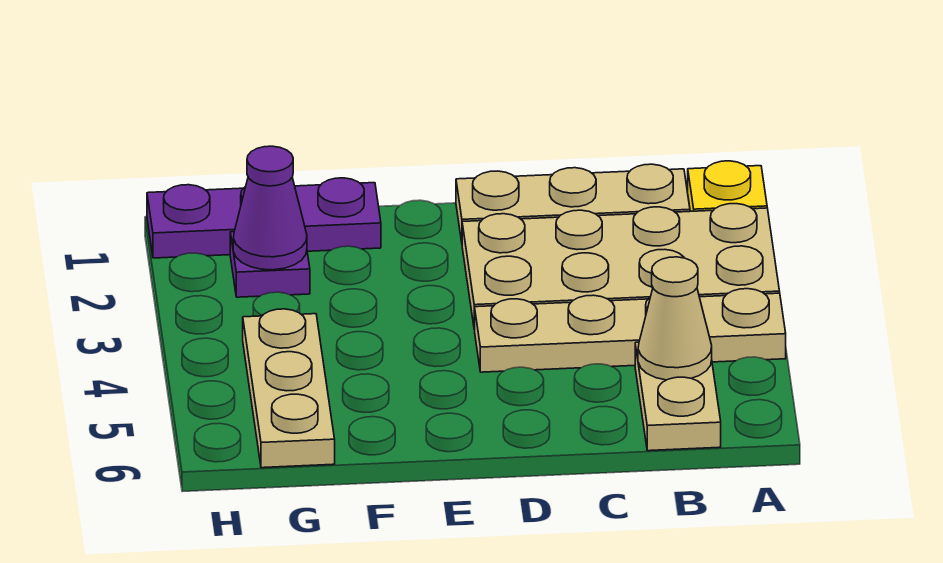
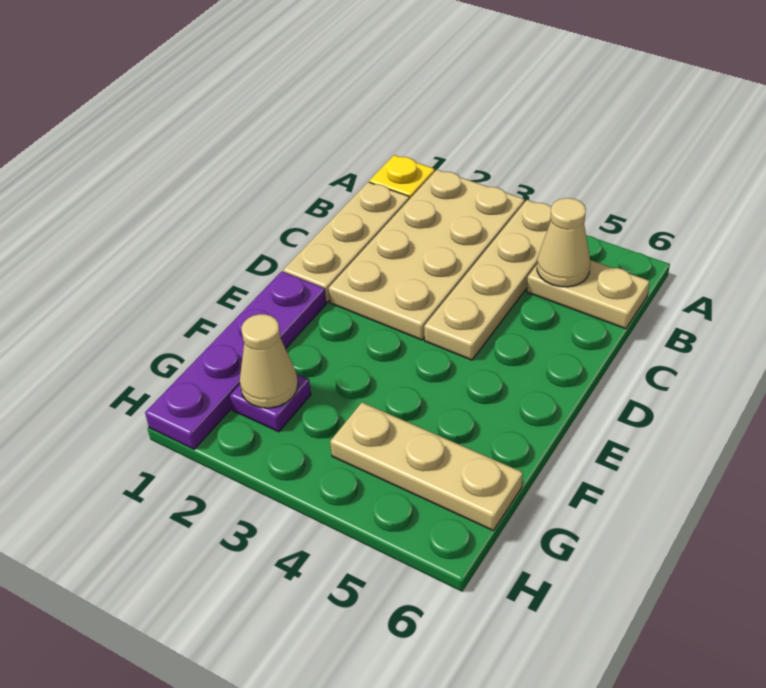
purple 1x3 plate [147,178,381,258] -> purple 1x4 plate [145,271,326,449]
purple 1x1 cone [233,146,307,270] -> tan 1x1 cone [240,314,298,408]

